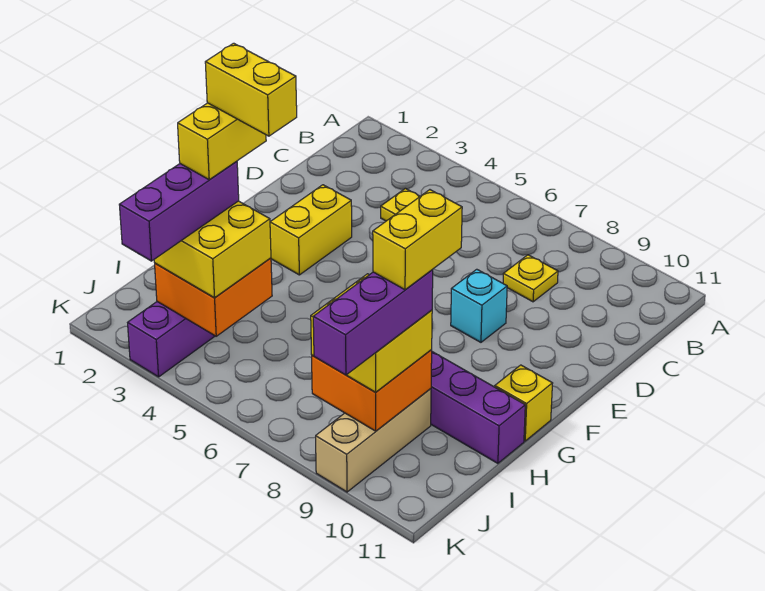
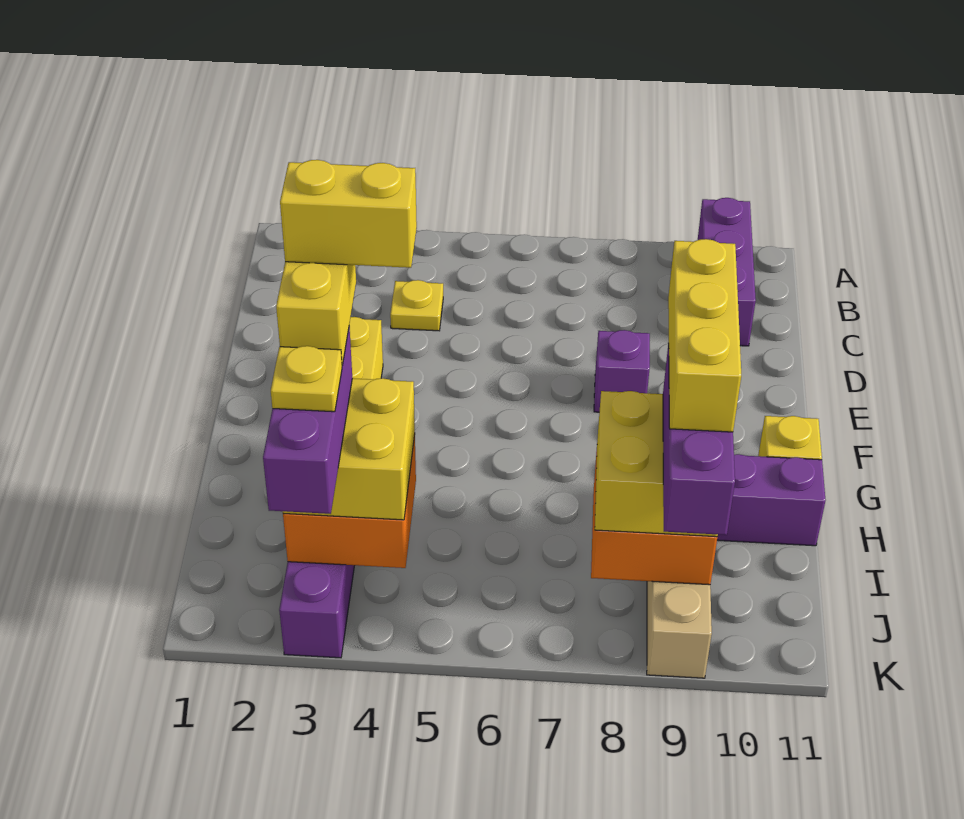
none -> purple 1x3 brick [698,198,756,346]
yellow 1x1 plate [503,255,558,302] -> yellow 1x1 plate moved to [271,346,342,412]
cyan 1x1 brick [451,269,507,342] -> purple 1x1 brick [594,330,650,412]
yellow 1x2 brick [373,190,462,290] -> yellow 1x3 brick [668,239,741,432]

